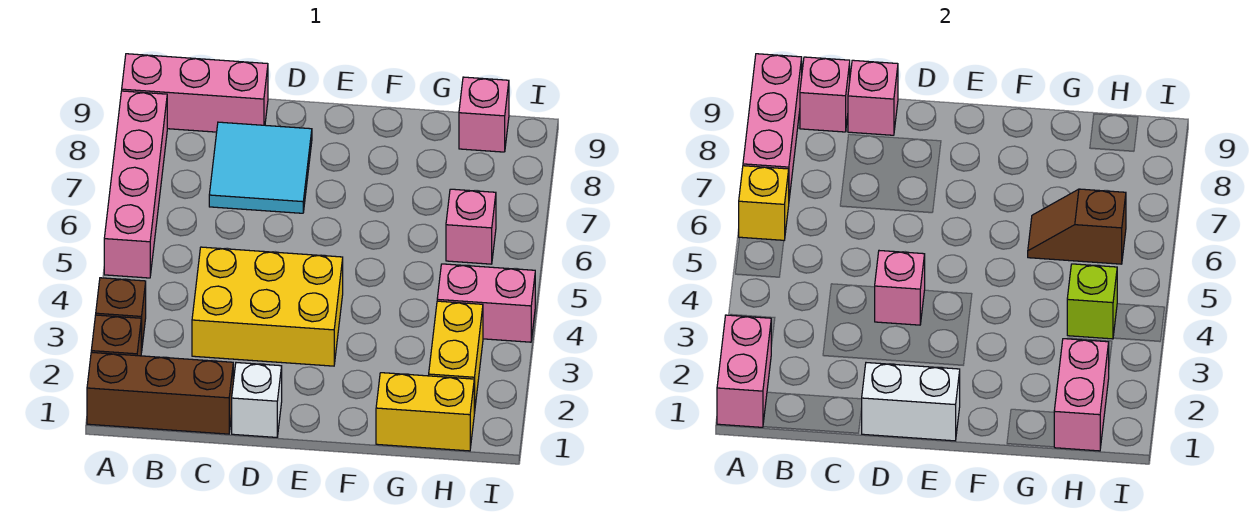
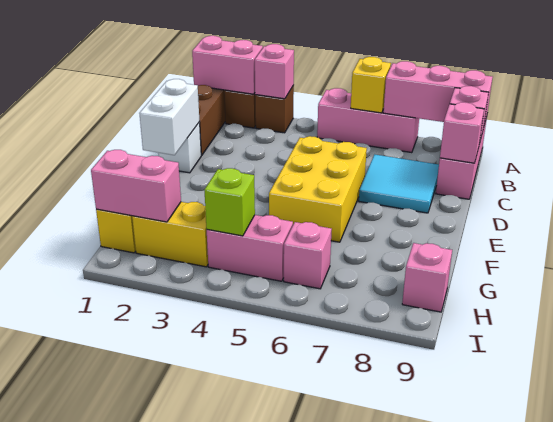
pink 1x4 brick [104,91,167,278] -> pink 1x3 brick [317,88,419,153]
yellow 2x3 brick [192,247,343,366] -> yellow 2x3 brick moved to [269,136,367,242]
pink 1x1 brick [875,251,925,325] -> pink 1x1 brick moved to [255,44,294,99]
brown 1x2 slope [1028,189,1126,264] -> none
pink 1x2 brick [437,264,535,342] -> pink 1x2 brick turned to [207,215,293,281]

